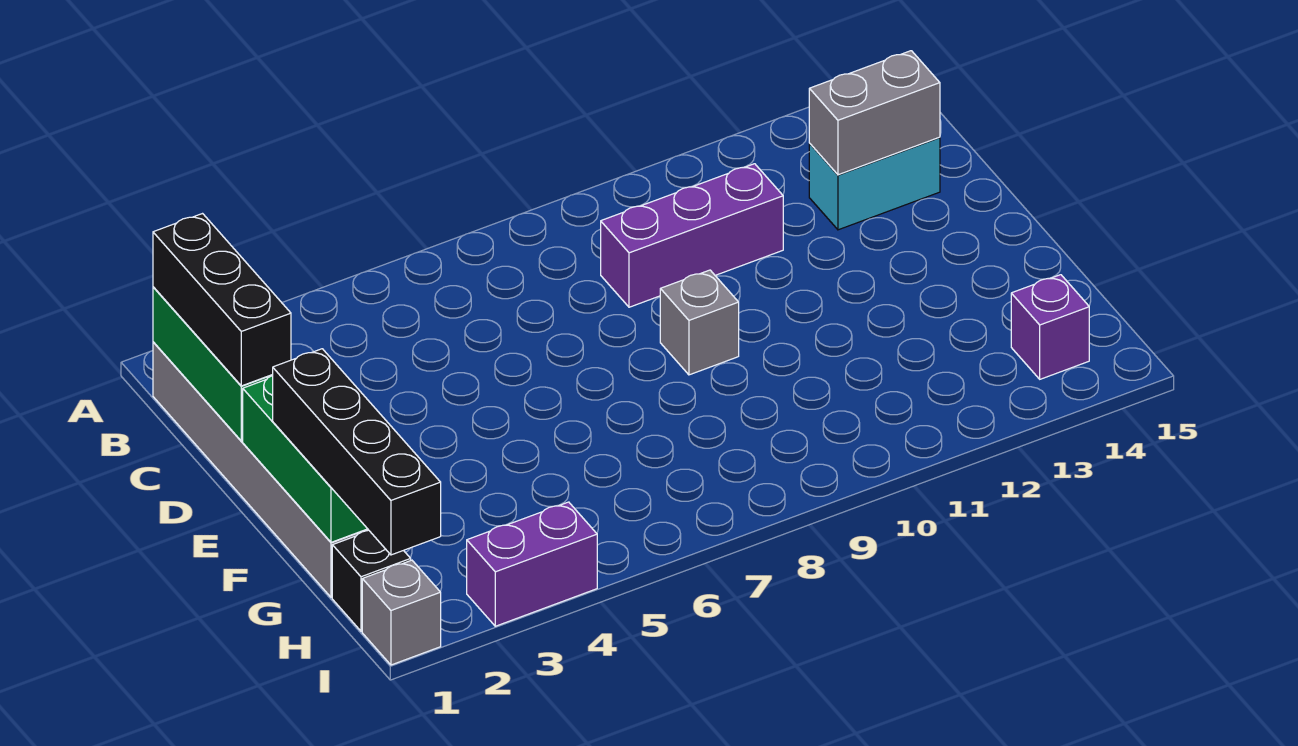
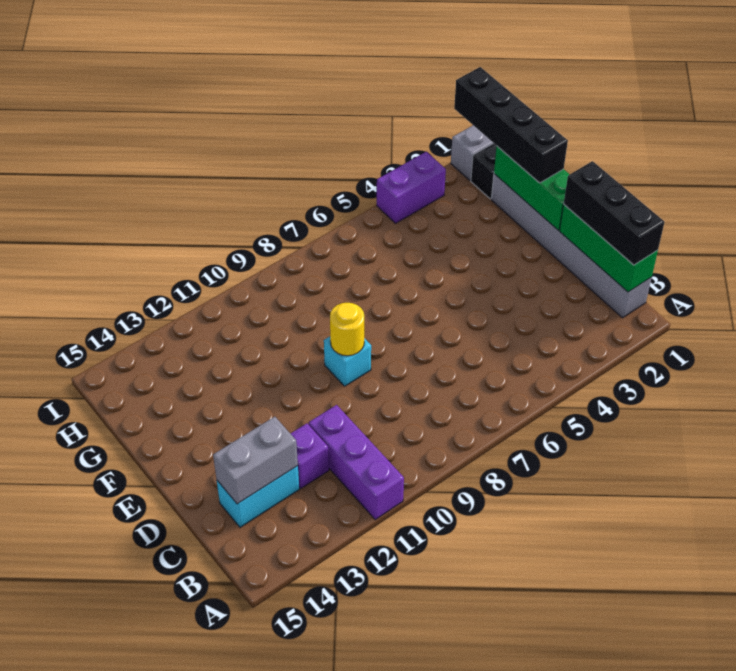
purple 1x3 brick [601,164,783,307] -> purple 1x3 brick turned to [309,405,404,520]
grey 1x1 brick [660,270,739,375] -> cyan 1x1 brick [324,337,371,386]
none -> yellow 1x1 round brick [330,303,364,356]
purple 1x1 brick [1011,275,1089,379] -> purple 1x1 brick moved to [290,424,329,488]

